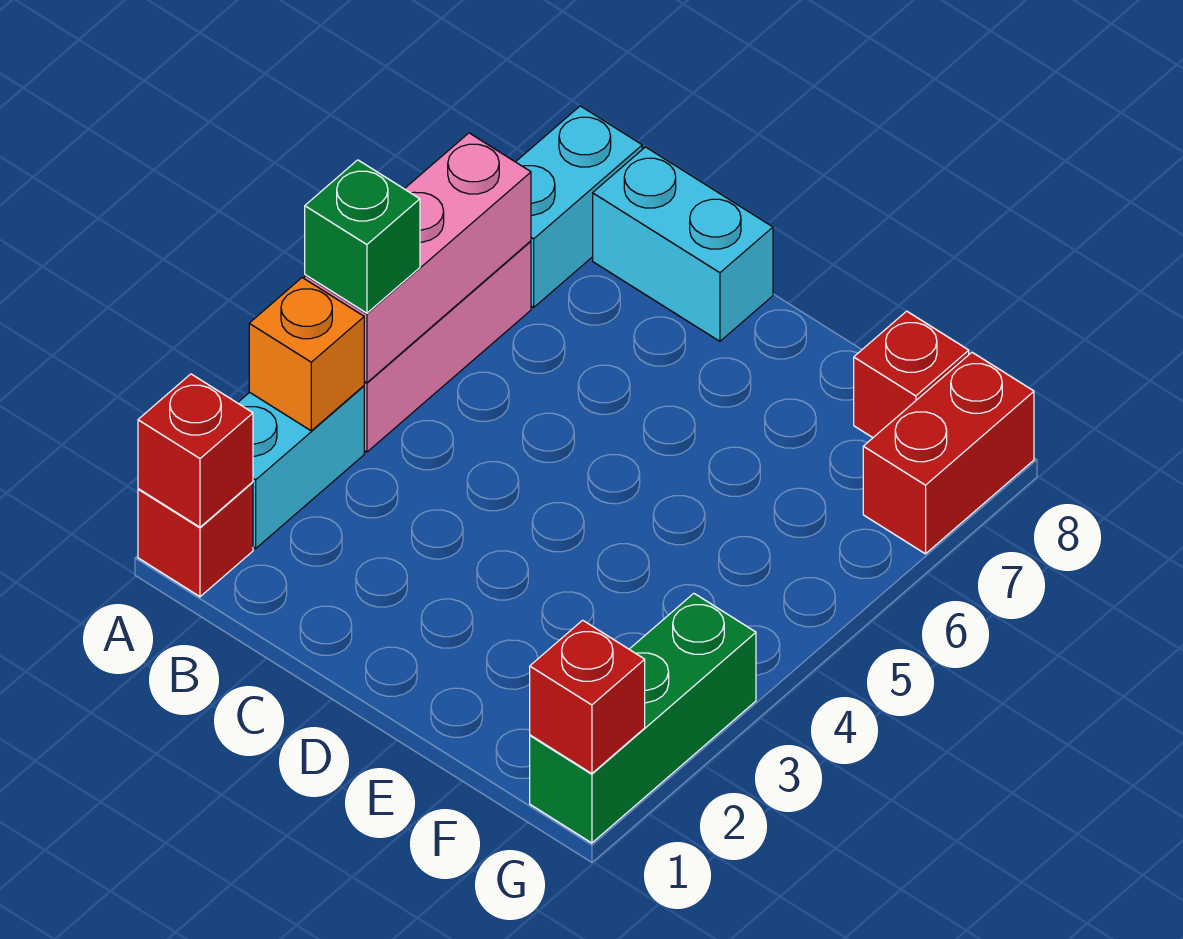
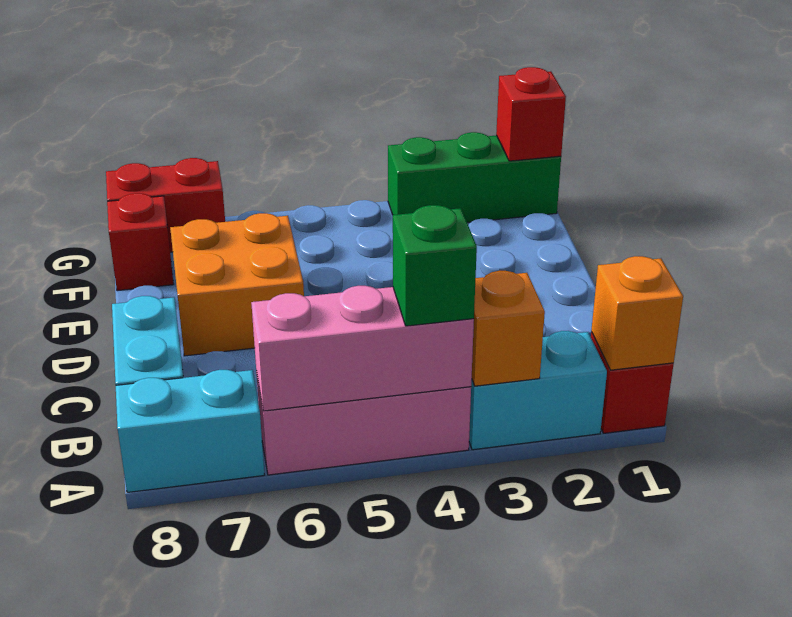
red 1x1 brick [138,374,253,527] -> orange 1x1 brick [591,256,683,370]
none -> orange 2x2 brick [170,213,304,356]

